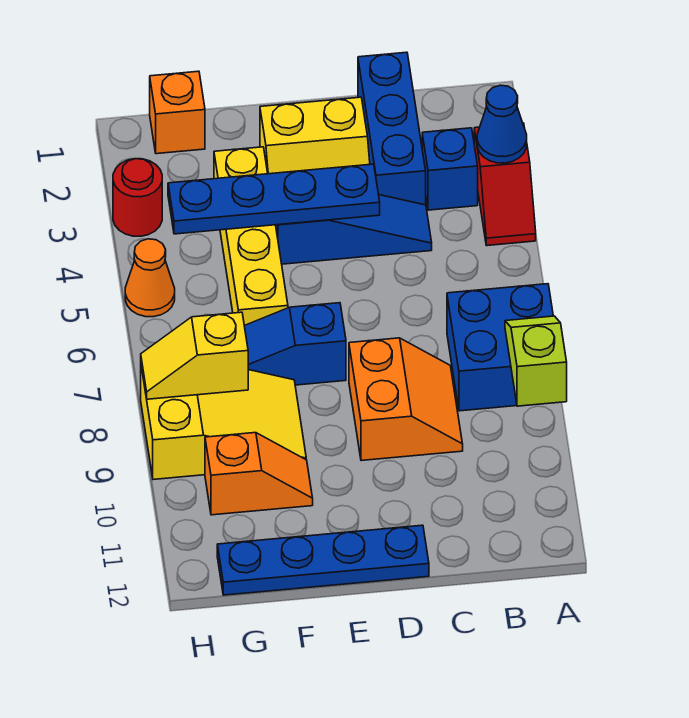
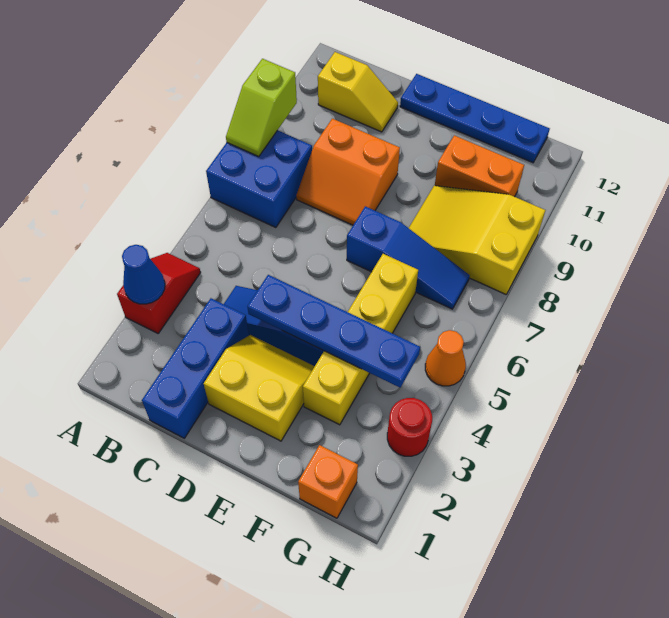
blue 1x1 brick [422,128,478,210] -> none
orange 2x2 slope [349,338,463,461] -> orange 2x2 slope turned to [296,119,400,225]
orange 1x2 slope [205,433,313,515] -> orange 1x2 brick [435,135,524,197]
yellow 1x2 slope [141,312,248,399] -> yellow 1x2 slope moved to [318,52,398,132]

